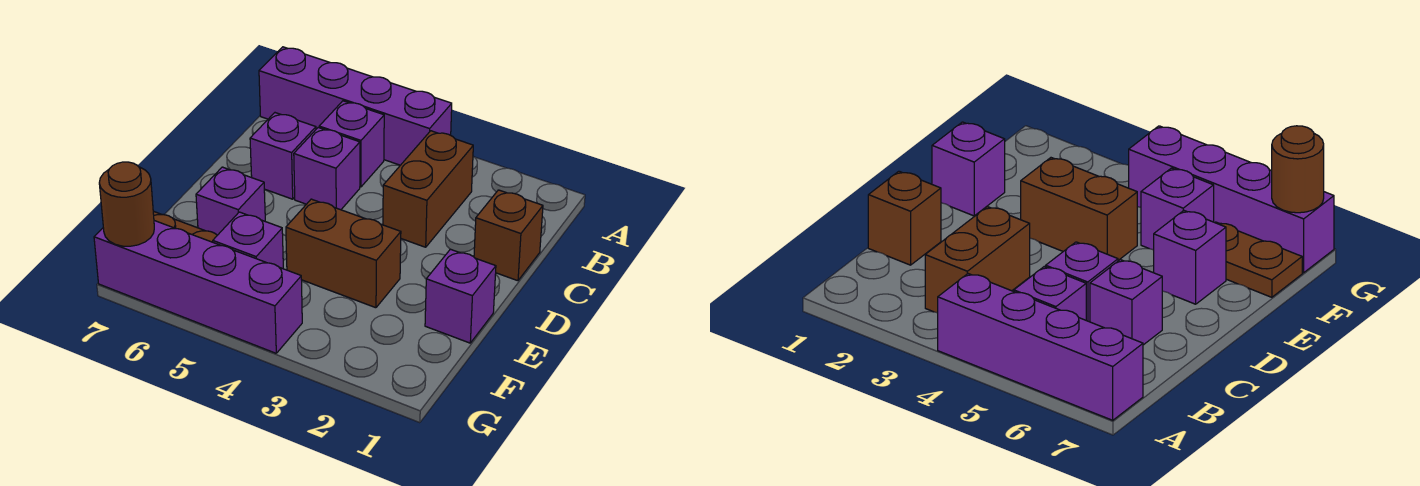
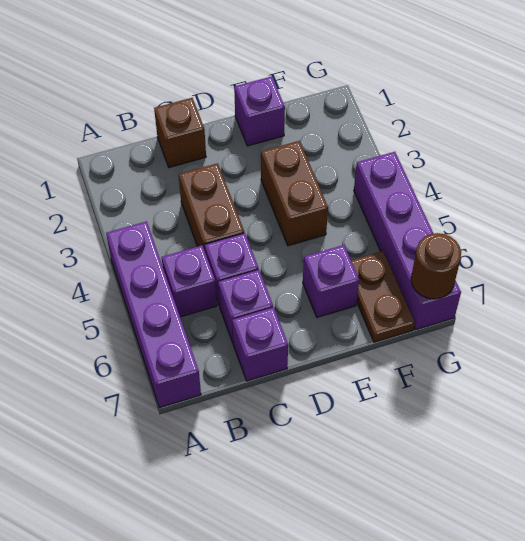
brown 1x2 brick [383,131,473,247] -> brown 1x2 brick turned to [179,163,244,251]
purple 1x1 brick [213,212,283,269] -> purple 1x1 brick moved to [232,307,288,381]

